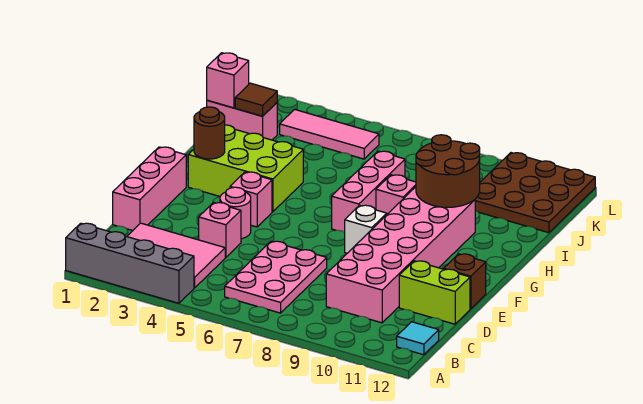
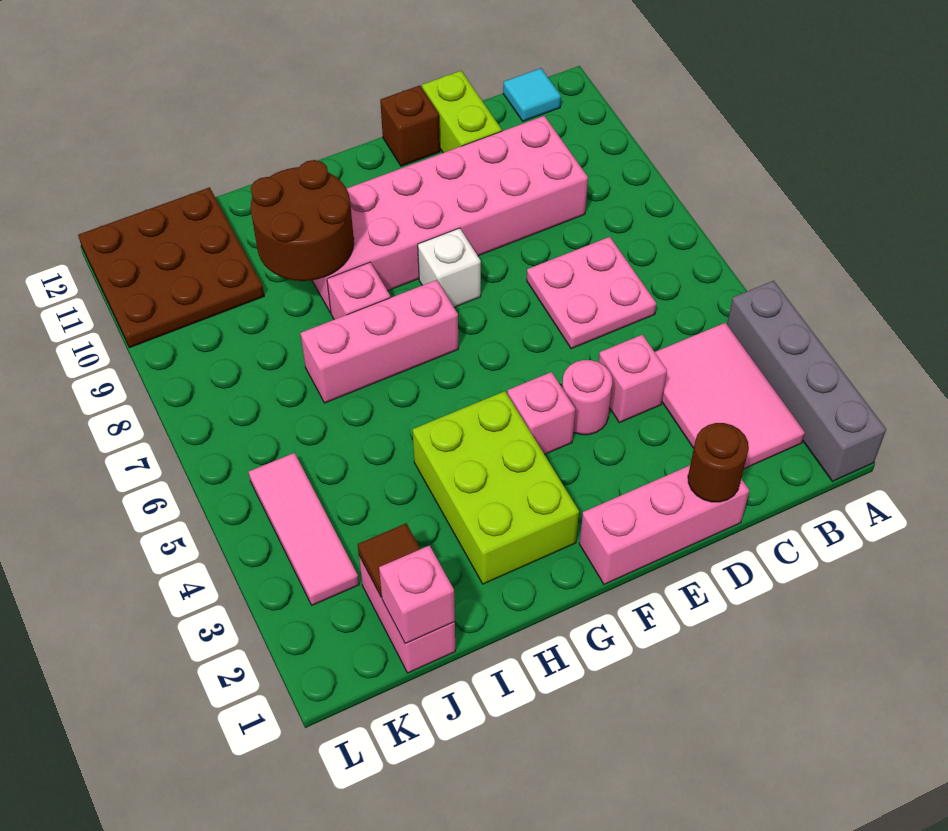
pink 2x3 plate [225,241,327,313] -> pink 2x2 plate [527,237,656,349]
brown 1x1 round brick [194,107,225,159] -> brown 1x1 round brick moved to [688,423,749,502]

